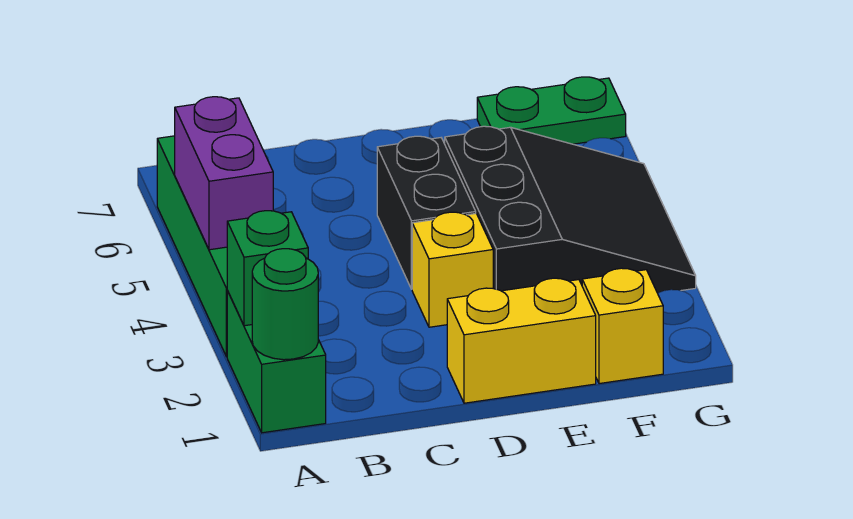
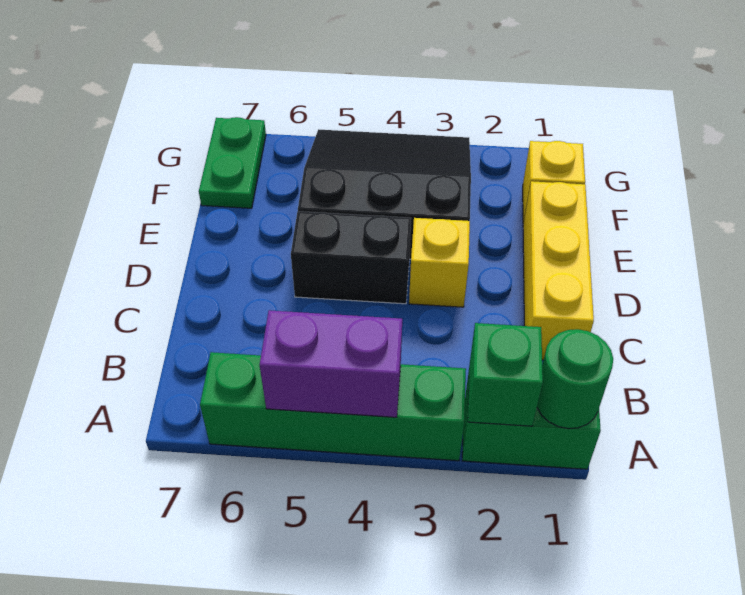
yellow 1x2 brick [447,278,596,403] -> yellow 1x3 brick [523,181,594,360]

